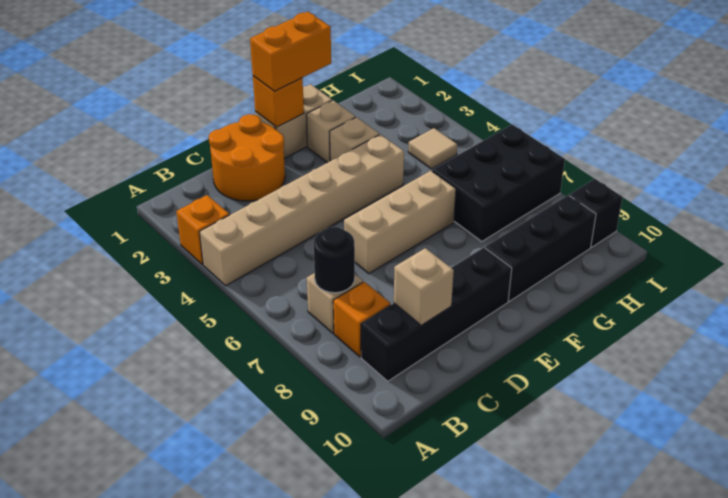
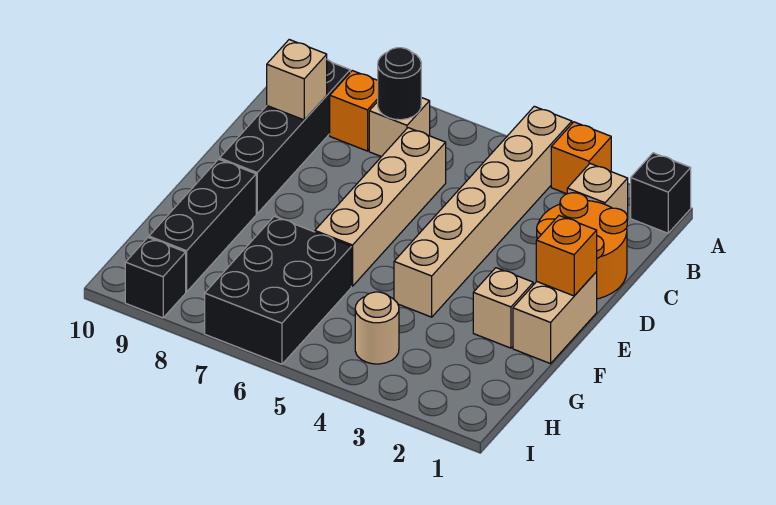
none -> black 1x1 brick [631,153,691,233]
tan 1x3 brick [344,171,456,274] -> tan 1x4 brick [315,128,446,286]
orange 1x2 brick [250,12,331,91] -> none
tan 1x1 brick [330,117,379,161] -> tan 1x1 brick moved to [567,164,628,219]
tan 1x1 tile [408,128,457,169] -> tan 1x1 round brick [355,292,399,364]

